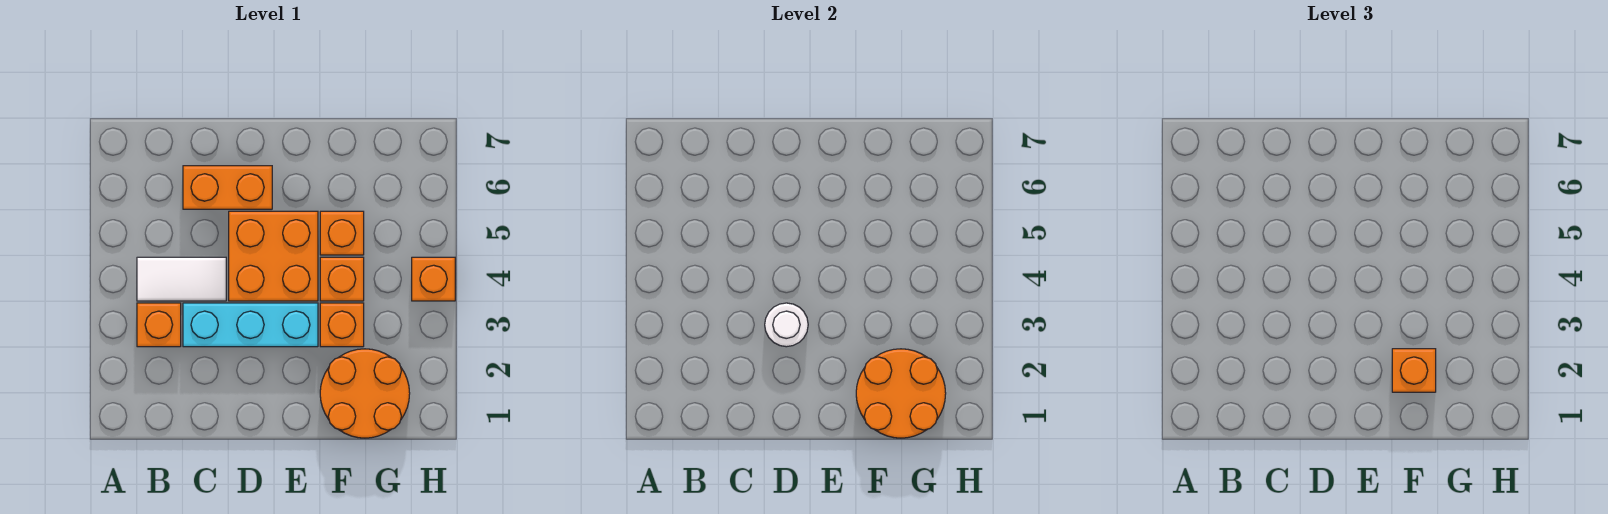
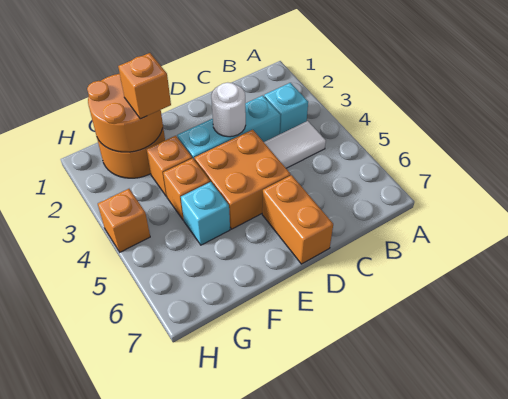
orange 1x1 brick [137,303,181,347] -> cyan 1x1 brick [264,83,308,134]
orange 1x2 brick [183,166,272,209] -> orange 1x2 brick turned to [262,175,333,264]
orange 1x1 brick [320,211,364,255] -> cyan 1x1 brick [181,182,230,245]

